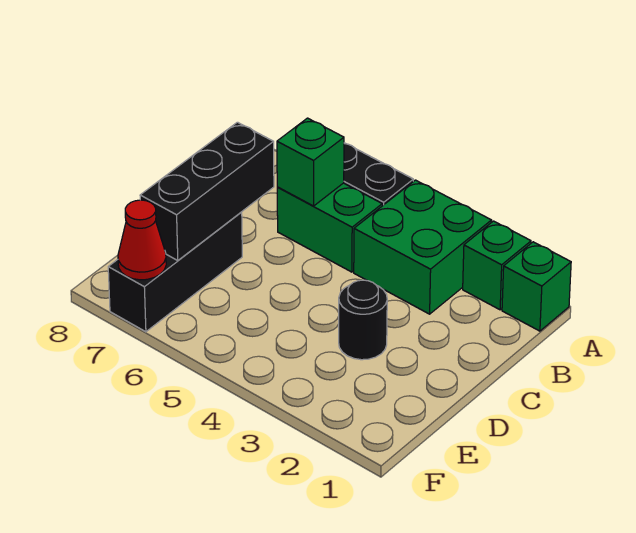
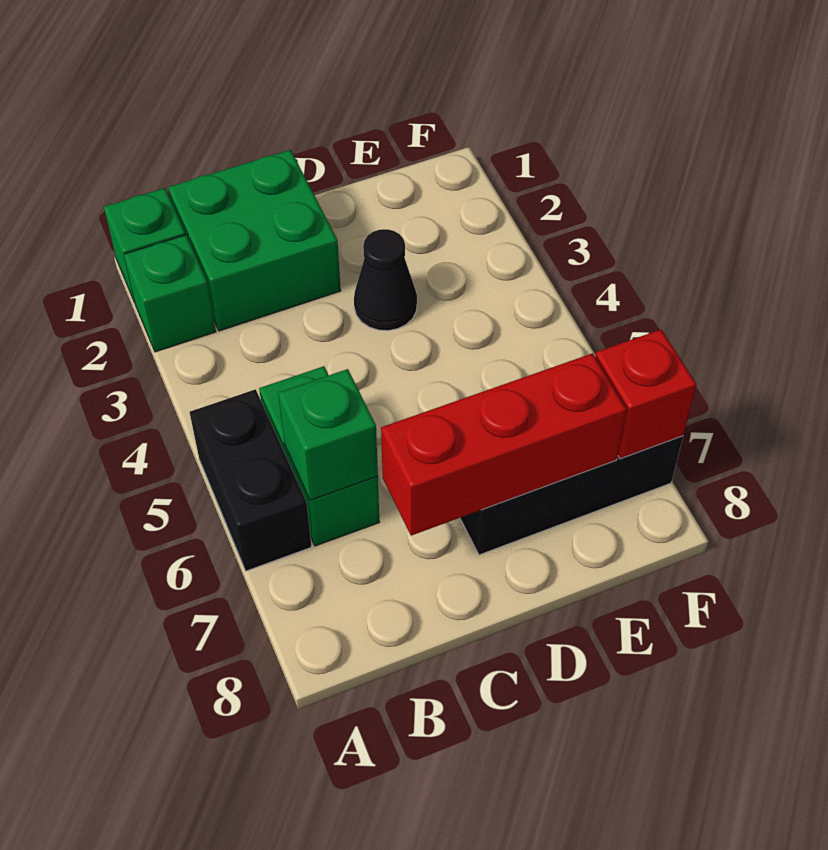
green 2x2 brick [354,180,492,314] -> green 2x2 brick moved to [168,150,341,331]
black 1x3 brick [140,122,274,260] -> red 1x3 brick [381,353,626,536]
black 1x1 round brick [339,280,387,360] -> black 1x1 cone [354,229,417,331]
red 1x1 cone [118,200,166,280] -> red 1x1 brick [595,330,696,459]

